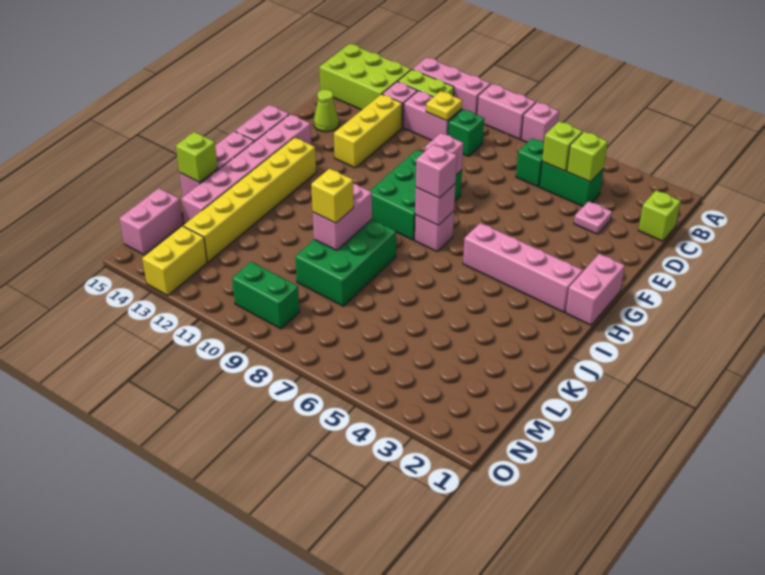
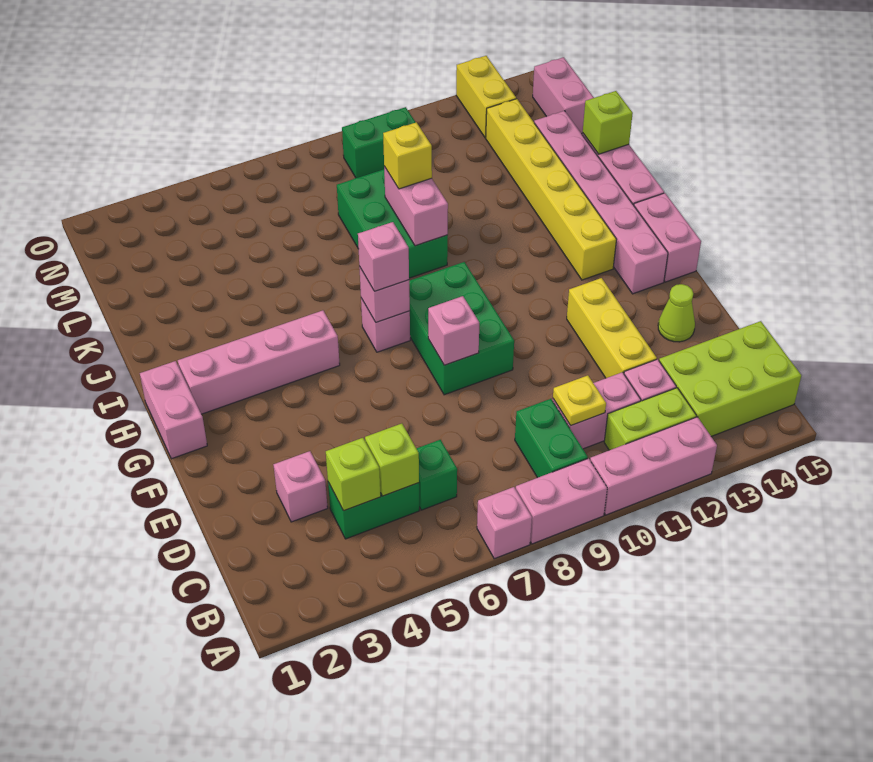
lime 1x1 brick [638,190,681,241] -> none
green 1x1 brick [448,109,484,156] -> green 1x2 brick [515,399,588,478]
pink 1x1 plate [574,201,612,234] -> pink 1x1 brick [273,451,328,522]

